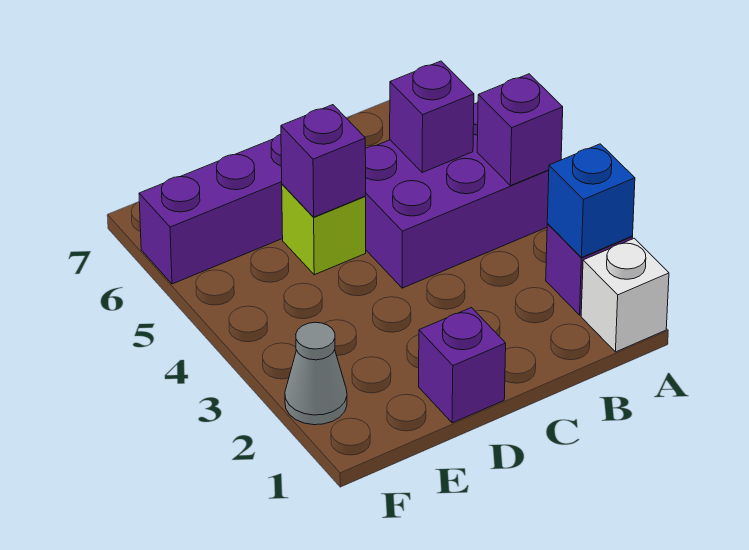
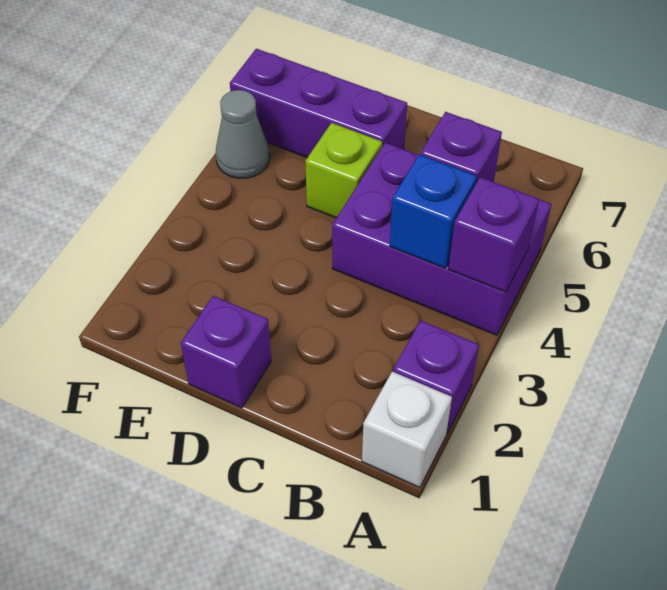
blue 1x1 brick [547,144,635,258] -> blue 1x1 brick moved to [390,155,477,268]
purple 1x1 brick [281,105,366,217] -> none
grey 1x1 cone [285,322,347,425] -> grey 1x1 cone moved to [216,90,270,178]

